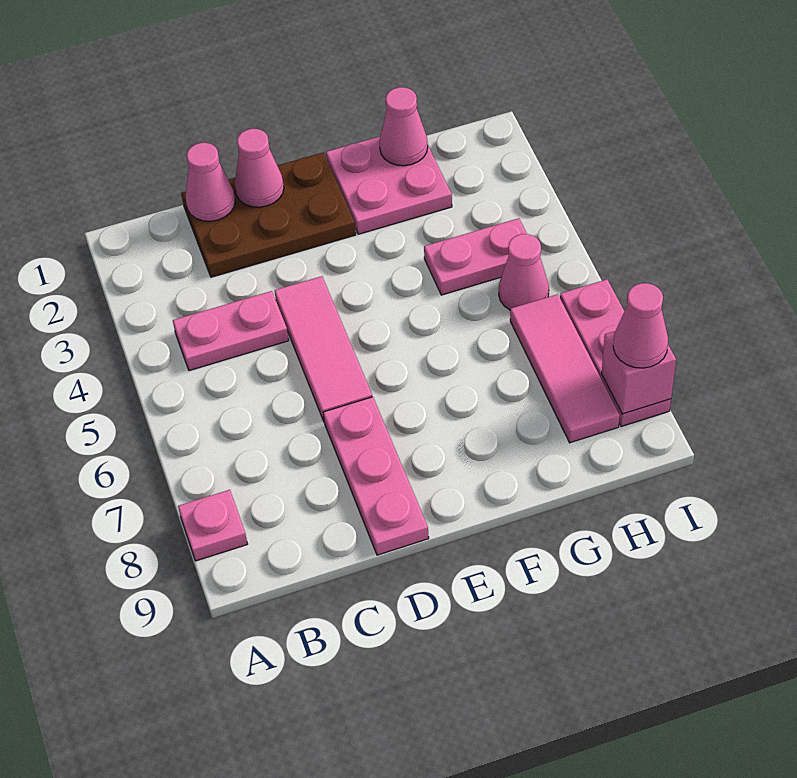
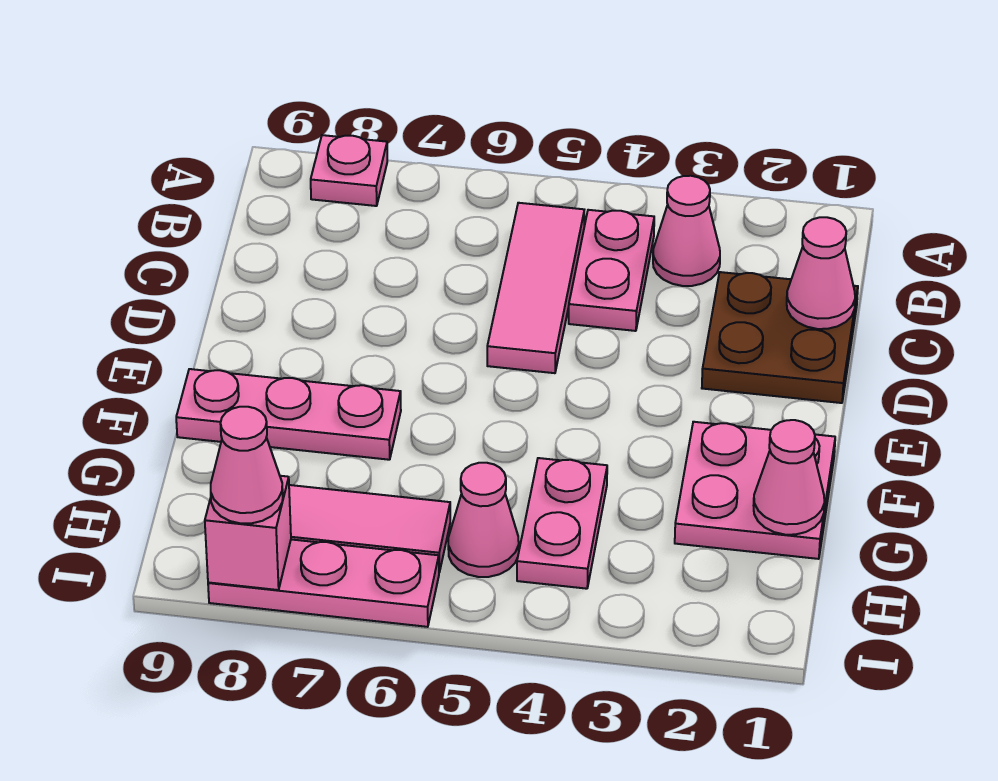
brown 2x3 plate [181,152,356,277] -> brown 2x2 plate [702,272,858,403]
pink 1x1 cone [235,129,284,207] -> pink 1x1 cone moved to [653,176,720,286]
pink 1x3 tile [274,276,372,421] -> pink 1x3 tile turned to [487,203,584,373]
pink 1x3 plate [323,397,429,555] -> pink 1x3 plate moved to [176,369,401,460]

